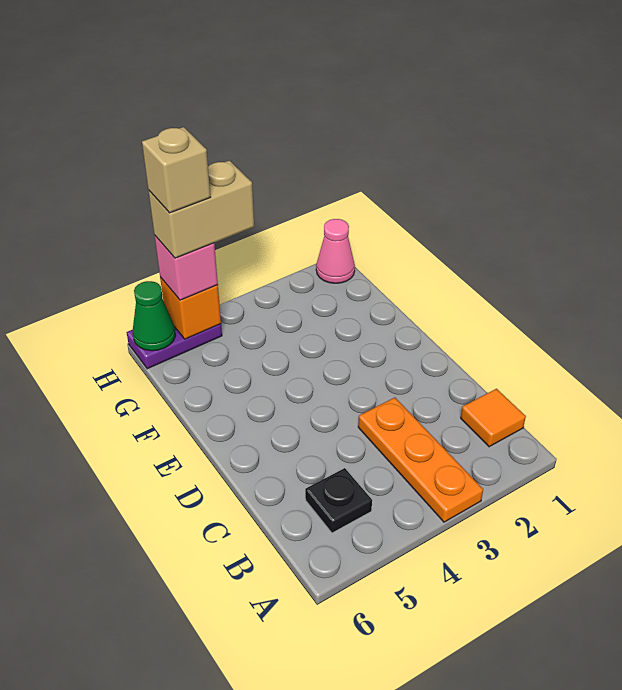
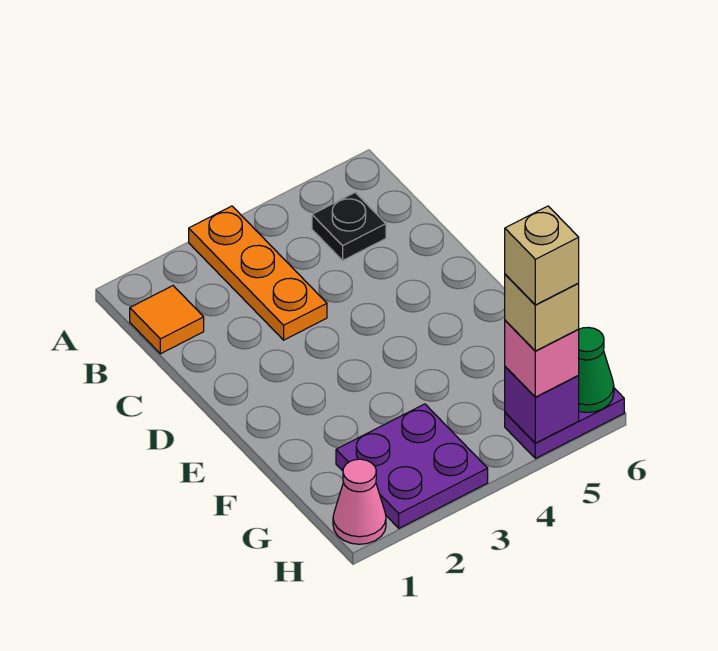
none -> purple 2x2 plate [336,404,488,528]
tan 1x2 brick [148,160,254,258] -> tan 1x1 brick [505,274,579,351]
orange 1x1 brick [160,277,221,339] -> purple 1x1 brick [505,367,579,443]

